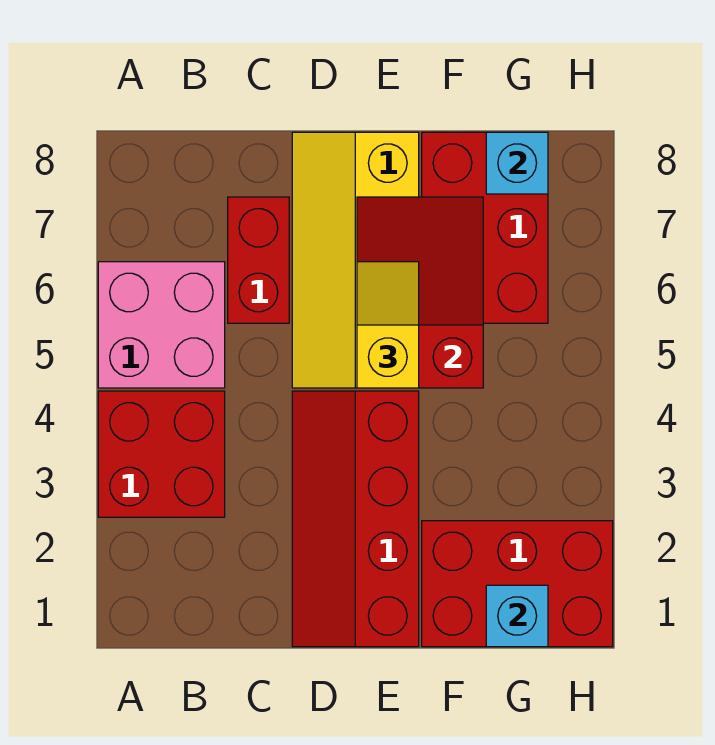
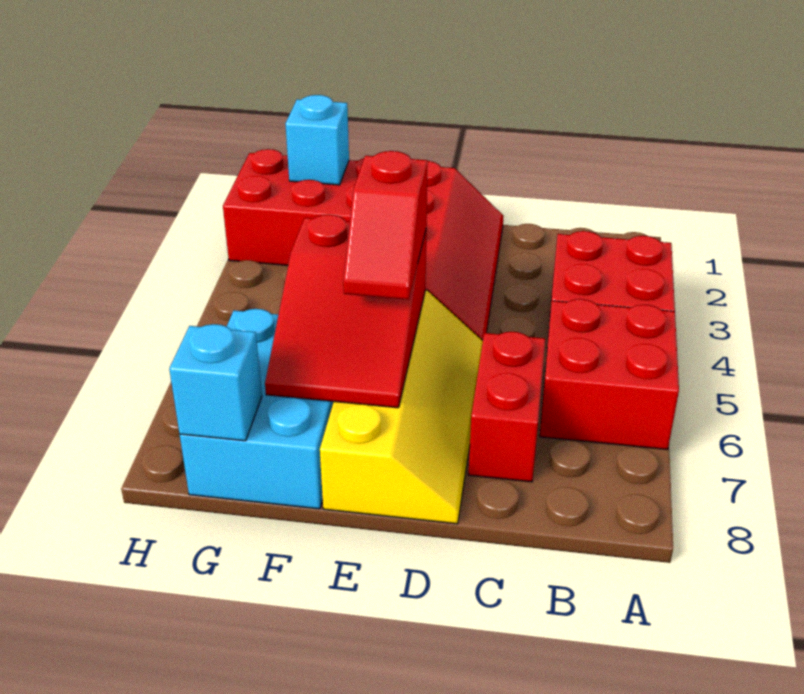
pink 2x2 brick [98,262,225,388] -> red 2x2 brick [540,299,679,450]
yellow 1x2 slope [357,262,419,388] -> red 1x2 slope [343,151,428,300]
red 2x3 brick [422,132,548,323] -> cyan 2x3 brick [180,309,334,509]

